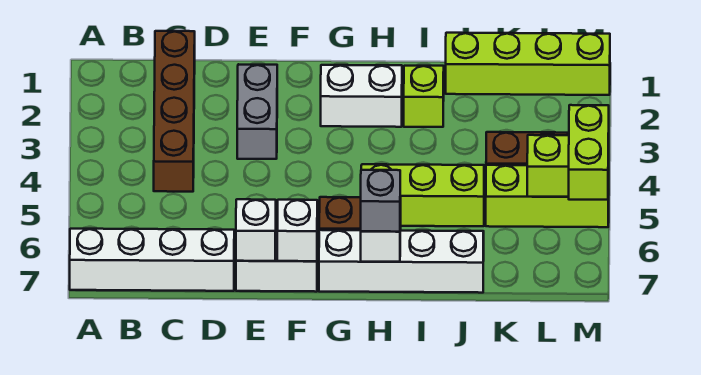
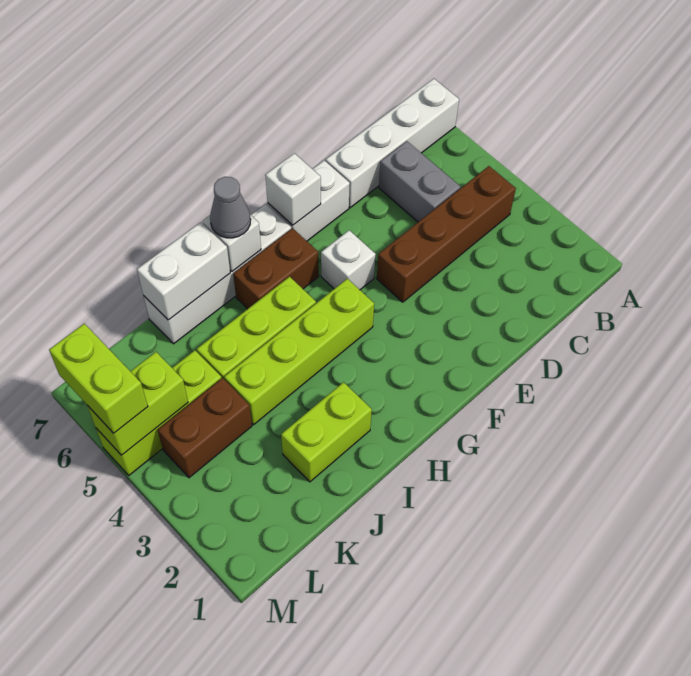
brown 1x4 brick [154,31,195,192] -> brown 1x4 brick turned to [377,166,516,302]
grey 1x2 brick [237,64,277,159] -> grey 1x2 brick moved to [379,141,460,222]
white 1x1 brick [236,199,276,261] -> white 1x1 brick moved to [321,230,376,290]
white 1x2 brick [321,65,402,127] -> white 1x2 brick moved to [137,222,230,320]
grey 1x1 brick [361,170,400,232] -> grey 1x1 cone [210,177,251,238]
lime 1x1 brick [404,66,444,127] -> lime 1x2 brick [281,382,372,482]
lime 1x4 brick [446,33,610,95] -> lime 1x4 brick moved to [224,279,374,425]

